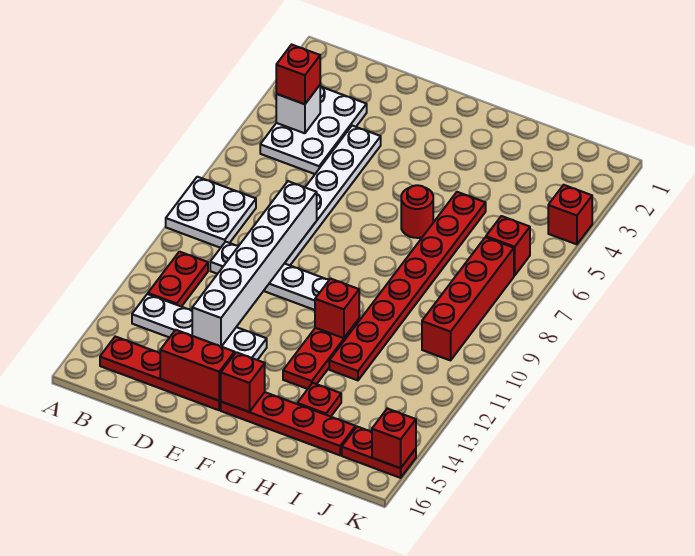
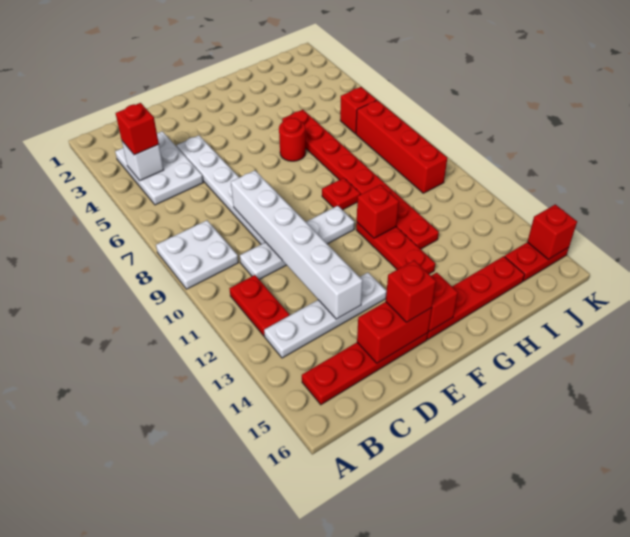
red 1x1 plate [297,383,341,417] -> red 1x1 plate moved to [322,178,360,210]
red 1x1 brick [548,185,592,244] -> red 1x1 brick moved to [386,260,436,322]

